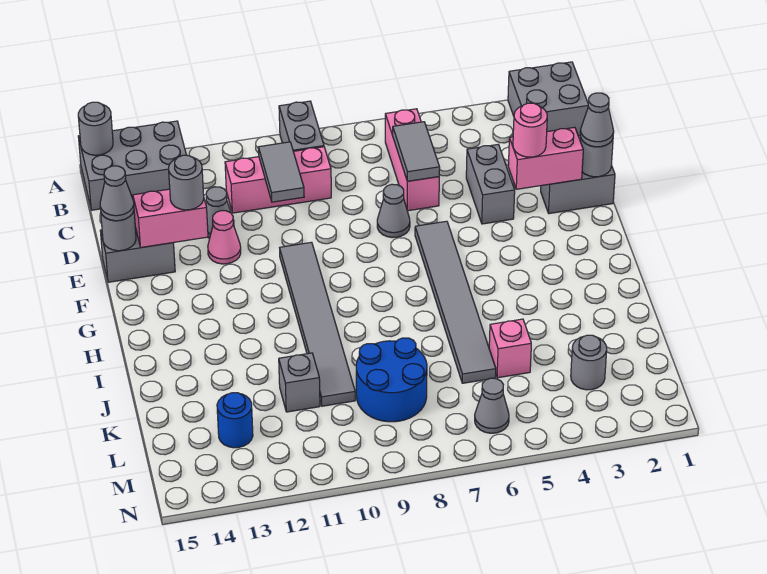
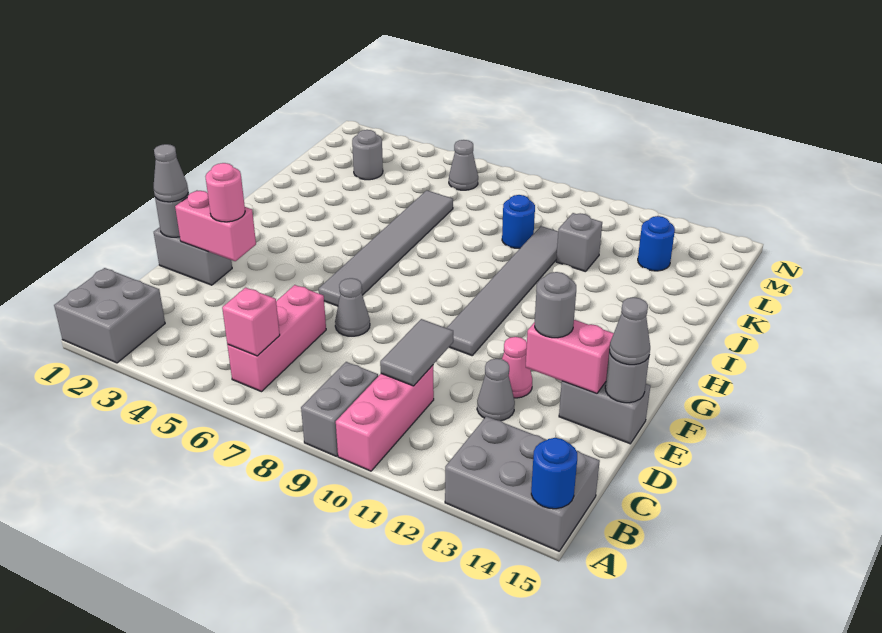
grey 1x1 round brick [78,102,113,155] -> blue 1x1 round brick [531,438,577,509]
grey 1x2 tile [393,122,440,181] -> none
pink 1x3 brick [225,147,331,213] -> pink 1x3 brick turned to [336,365,434,471]
grey 1x2 brick [466,145,515,224] -> none
pink 1x1 brick [489,319,531,378] -> pink 1x1 brick moved to [222,288,280,356]
blue 2x2 round brick [356,338,427,422] -> blue 1x1 round brick [502,195,535,248]

